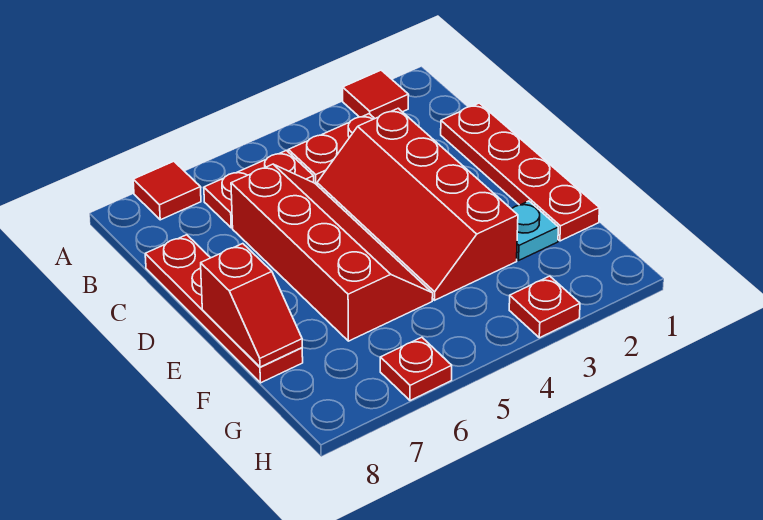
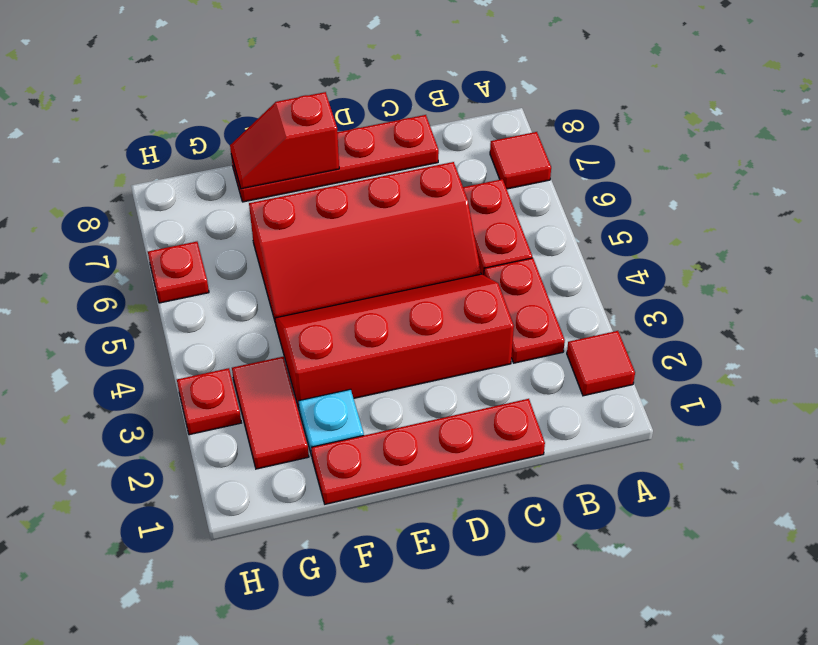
none -> red 1x2 tile [232,357,309,469]

